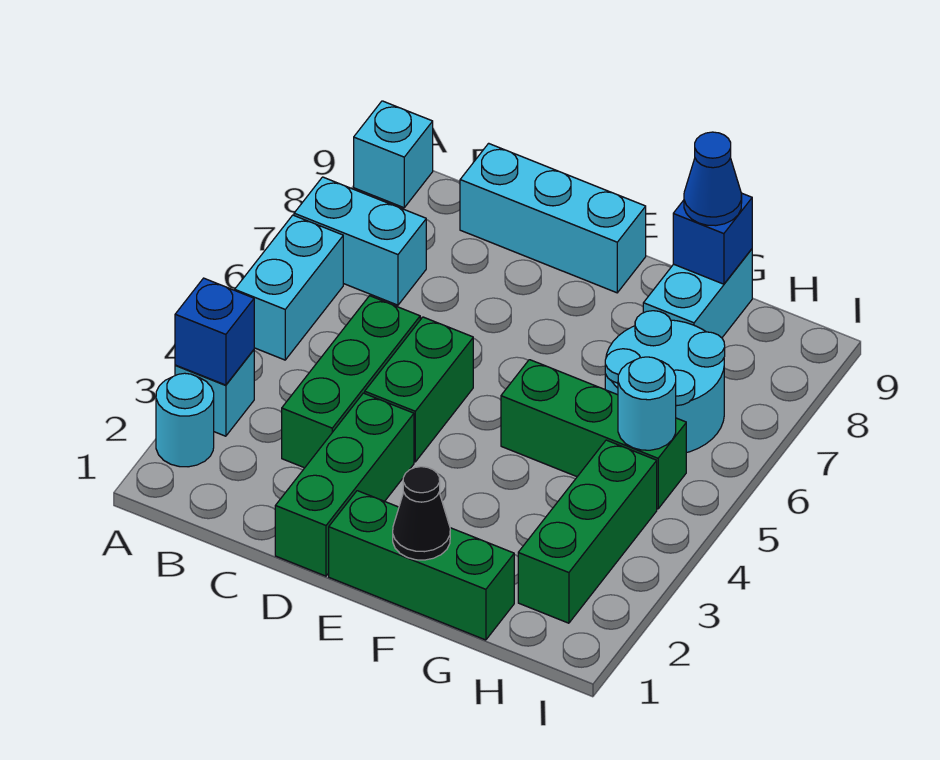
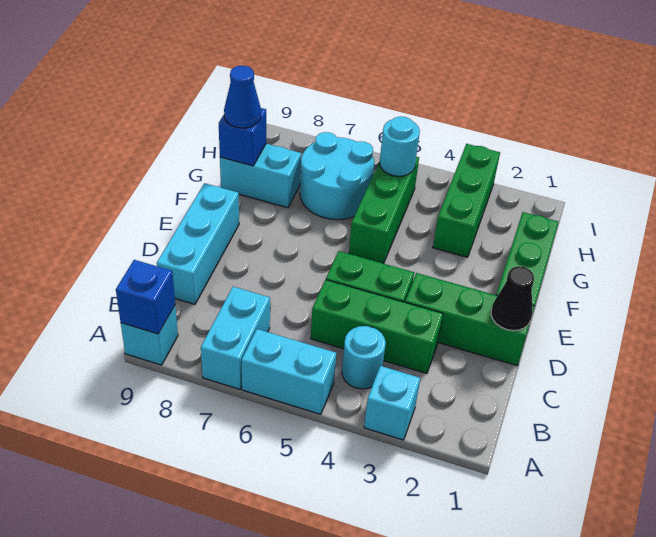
cyan 1x1 round brick [156,373,214,467] -> cyan 1x1 round brick moved to [342,326,386,389]
blue 1x1 brick [175,278,254,385] -> blue 1x1 brick moved to [116,260,175,334]
black 1x1 cone [393,467,450,560] -> black 1x1 cone moved to [491,266,534,331]
green 1x3 brick [518,440,657,623] -> green 1x3 brick turned to [433,144,500,257]

